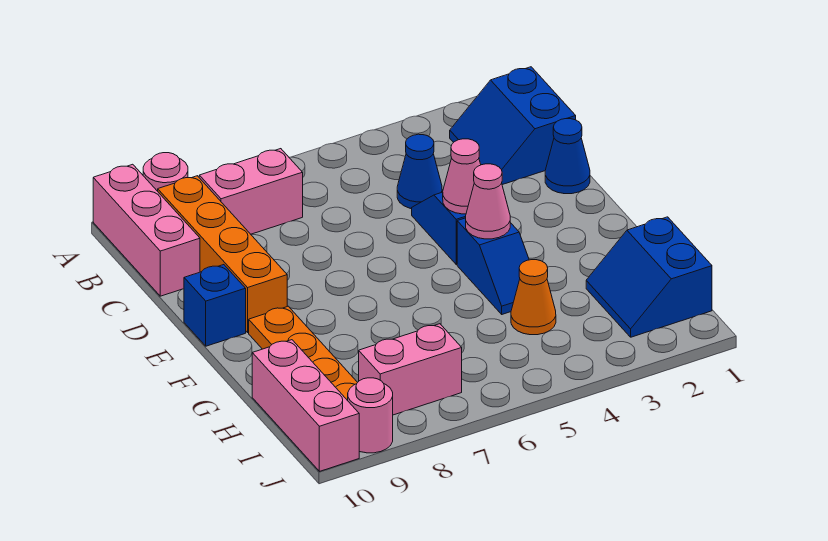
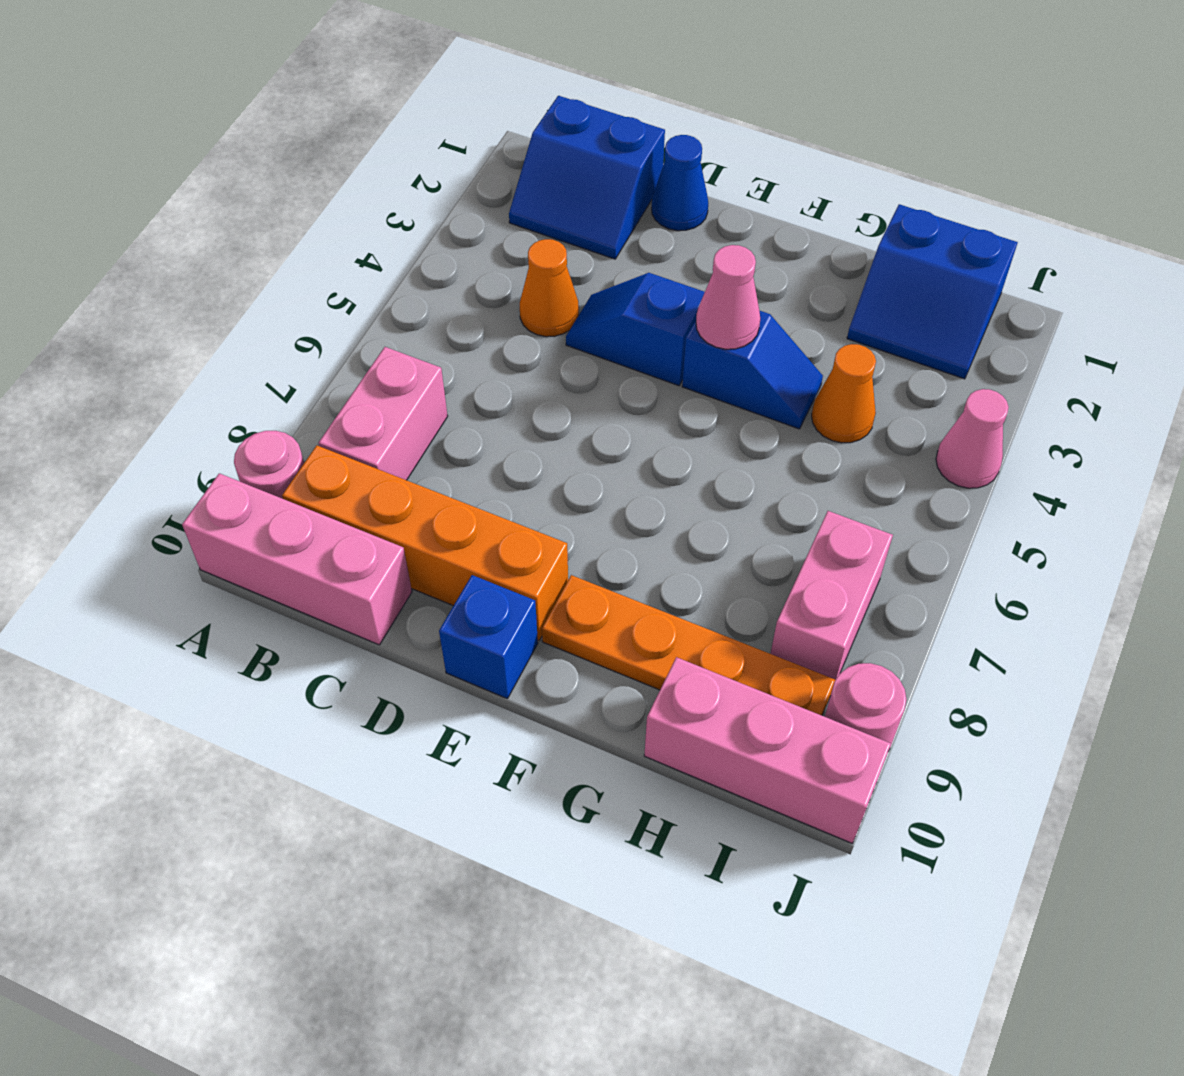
blue 1x1 cone [397,134,442,209] -> orange 1x1 cone [520,239,579,337]
pink 1x1 cone [443,139,481,214] -> pink 1x1 cone moved to [936,389,1009,488]

